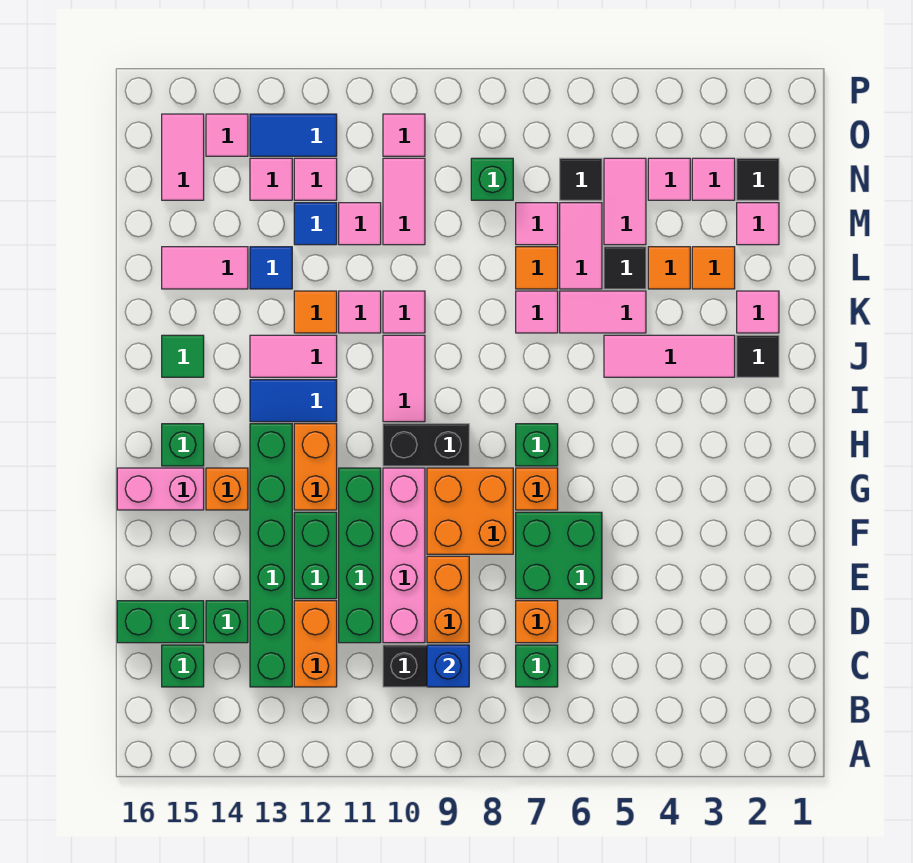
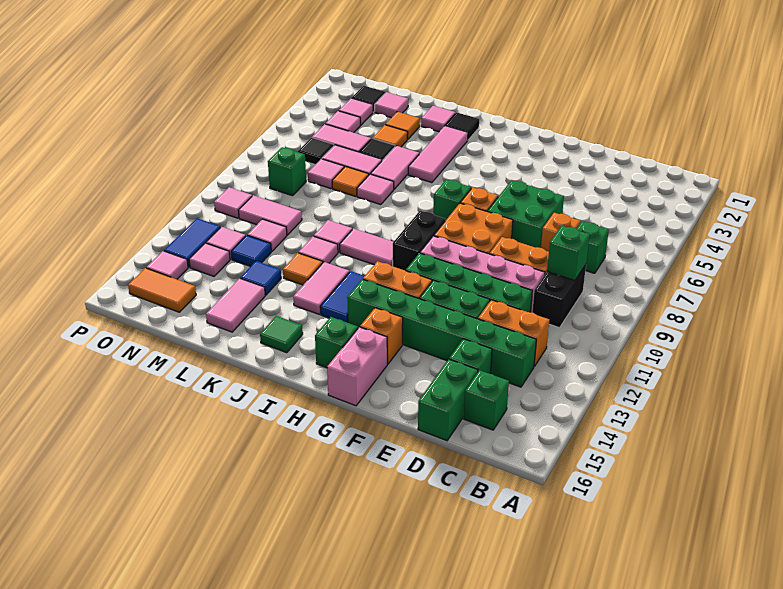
blue 1x1 brick [427,645,469,687] -> green 1x1 brick [547,226,590,280]
pink 1x2 tile [162,114,204,200] -> orange 1x2 tile [128,268,196,312]

